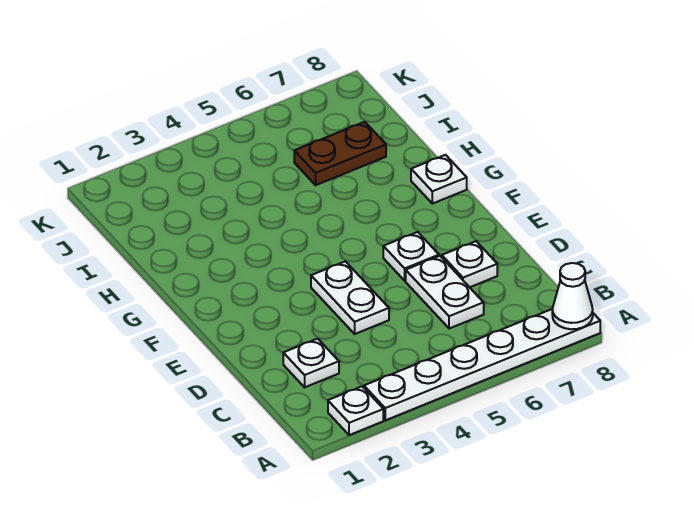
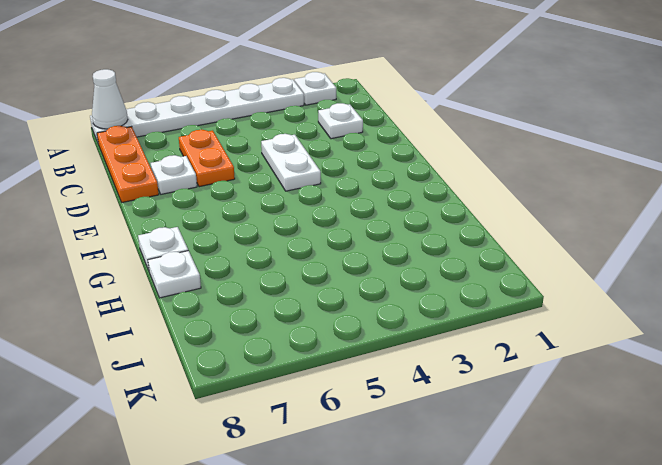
none -> orange 1x3 plate [97,126,159,202]
white 1x2 plate [406,256,484,329] -> orange 1x2 plate [179,130,235,187]
white 1x1 plate [383,232,439,281] -> white 1x1 plate moved to [148,251,201,298]
brown 1x2 plate [294,122,386,185] -> none

